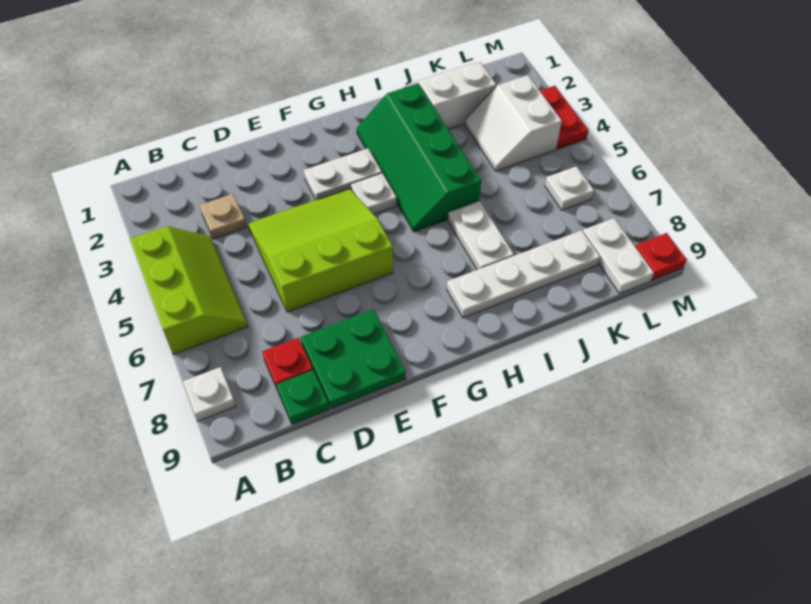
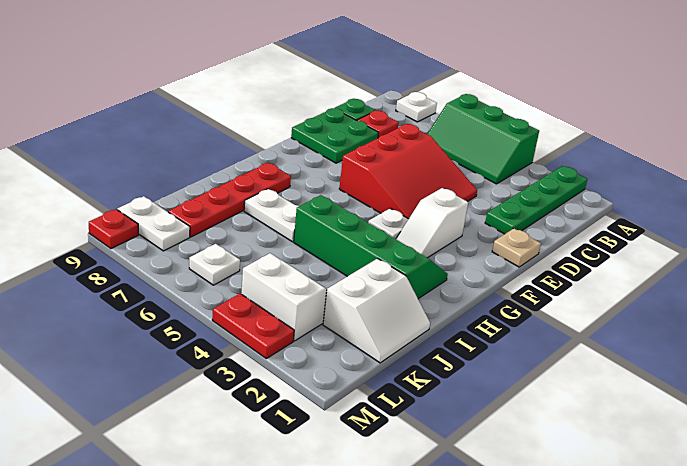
none -> green 1x4 plate [485,166,587,234]
lime 2x3 slope [130,226,248,354] -> green 2x3 slope [427,94,539,184]
tan 1x1 plate [200,194,247,239] -> tan 1x1 plate moved to [492,228,541,267]
lime 3x3 slope [248,188,393,312] -> red 3x3 slope [339,124,477,219]
white 1x2 plate [304,148,382,200] -> white 1x2 slope [396,188,468,258]
white 1x4 plate [447,230,600,318] -> red 1x4 plate [168,163,291,237]

